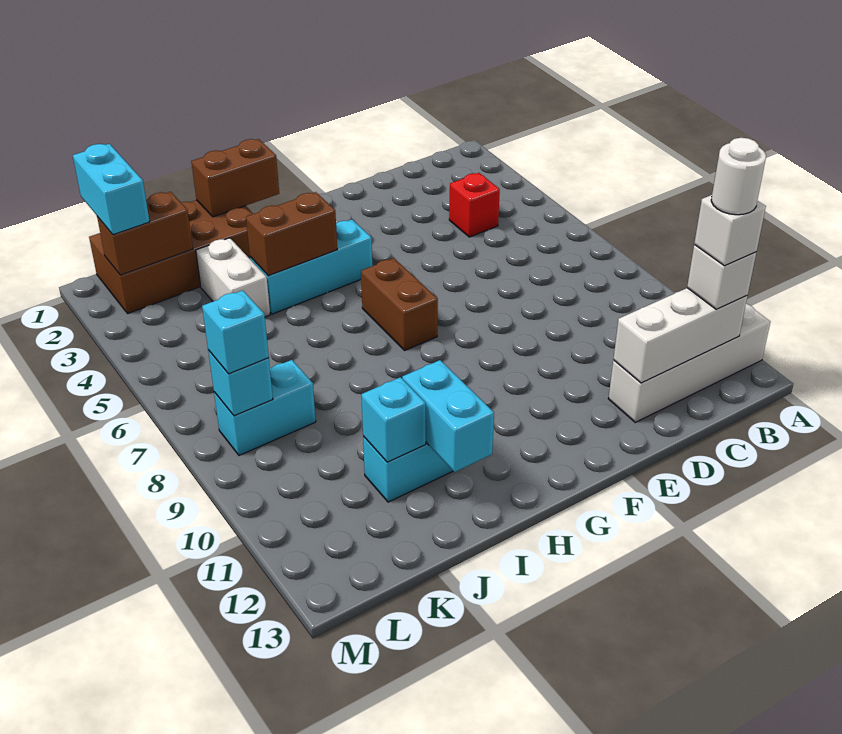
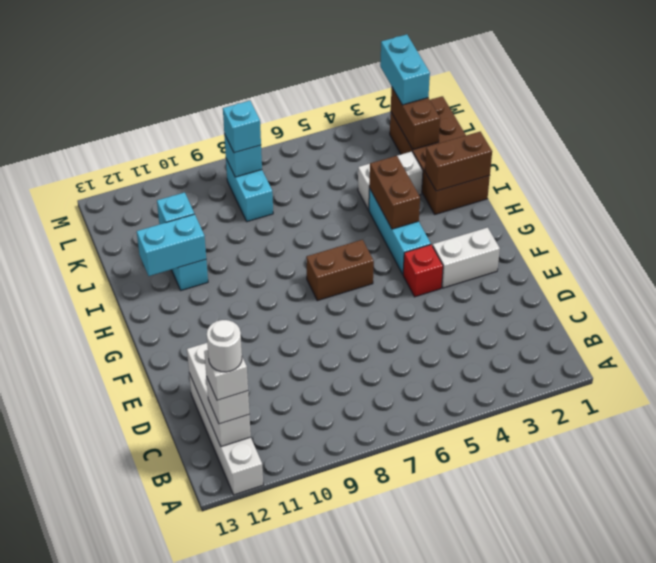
red 1x1 brick [449,173,500,237] -> red 1x1 brick moved to [403,245,443,297]
none -> white 1x2 brick [433,227,500,288]
brown 1x2 brick [191,139,279,217] -> brown 1x2 brick turned to [425,132,492,191]
cyan 1x2 brick [73,144,150,235] -> cyan 1x2 brick turned to [380,34,430,105]

